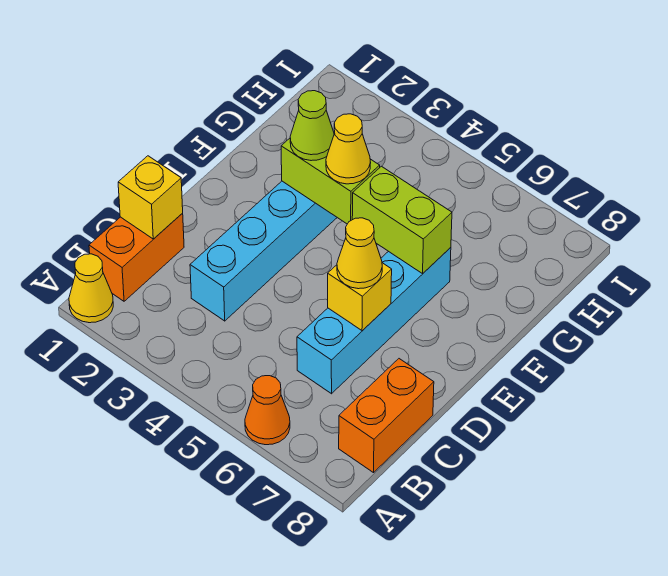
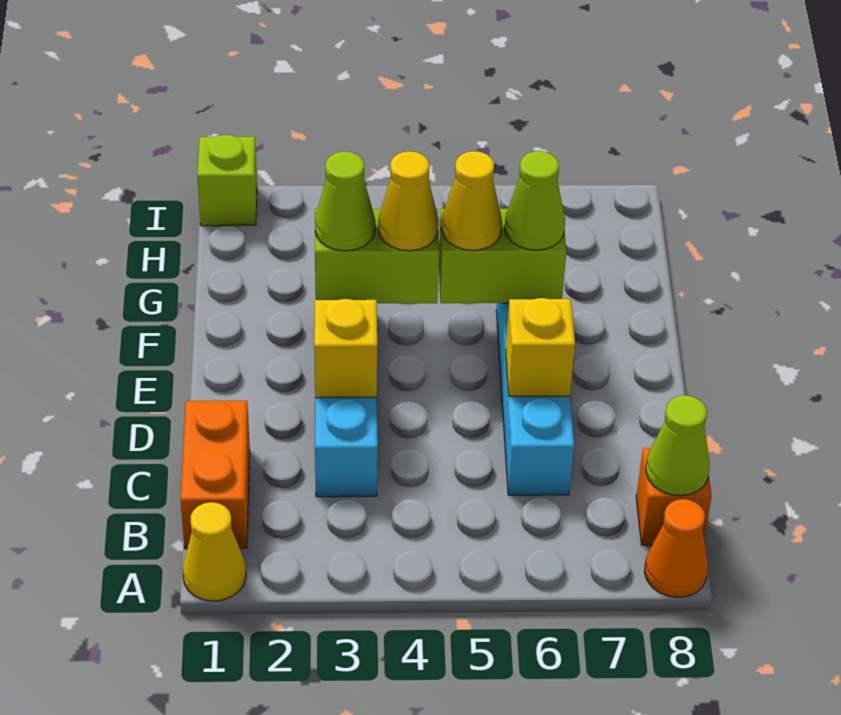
orange 1x1 cone [245,376,290,445] -> orange 1x1 cone moved to [644,499,708,597]
orange 1x2 brick [339,359,434,473] -> orange 1x1 brick [636,448,712,545]
none -> lime 1x1 cone [646,395,710,496]
yellow 1x1 brick [118,156,183,239] -> yellow 1x1 brick moved to [314,299,377,398]
yellow 1x1 cone [337,218,382,289] -> yellow 1x1 cone moved to [441,151,502,250]
none -> lime 1x1 cone [505,151,565,250]
none -> lime 1x1 brick [197,135,257,226]

